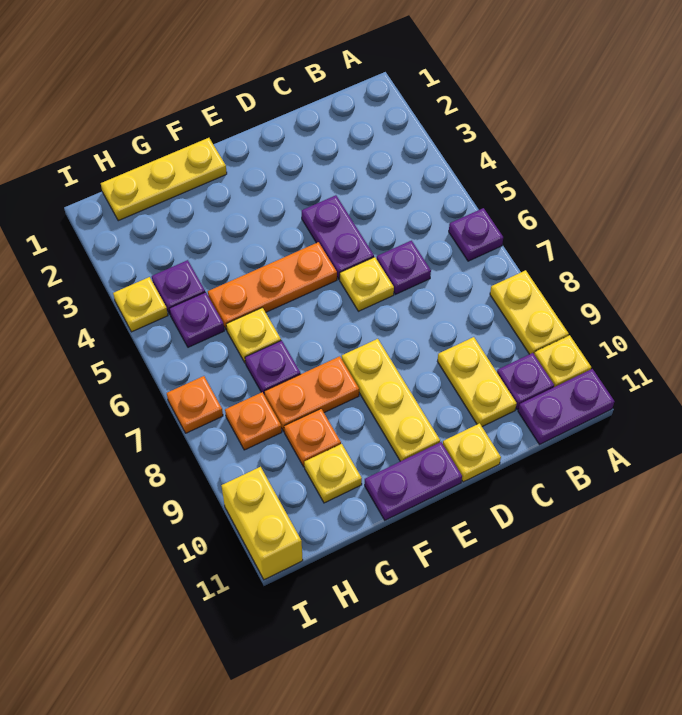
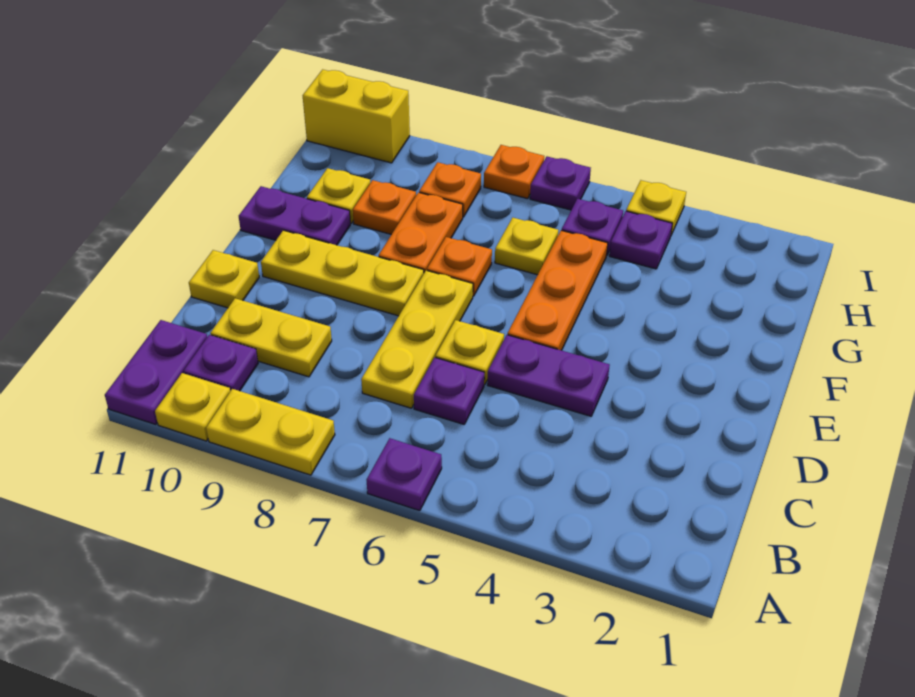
purple 1x2 plate [365,442,462,520] -> purple 1x2 plate turned to [239,186,350,245]
yellow 1x3 plate [101,138,227,221] -> yellow 1x3 plate moved to [361,270,473,408]
none -> orange 1x1 plate [427,237,492,296]
purple 1x1 plate [245,340,300,395] -> purple 1x1 plate moved to [530,157,591,210]

